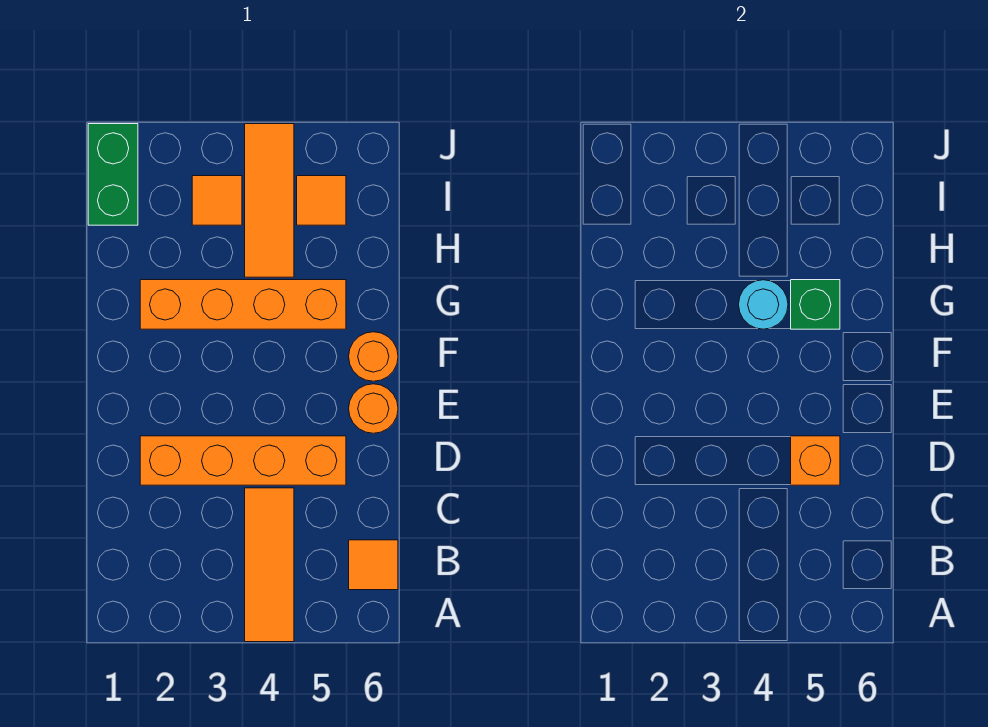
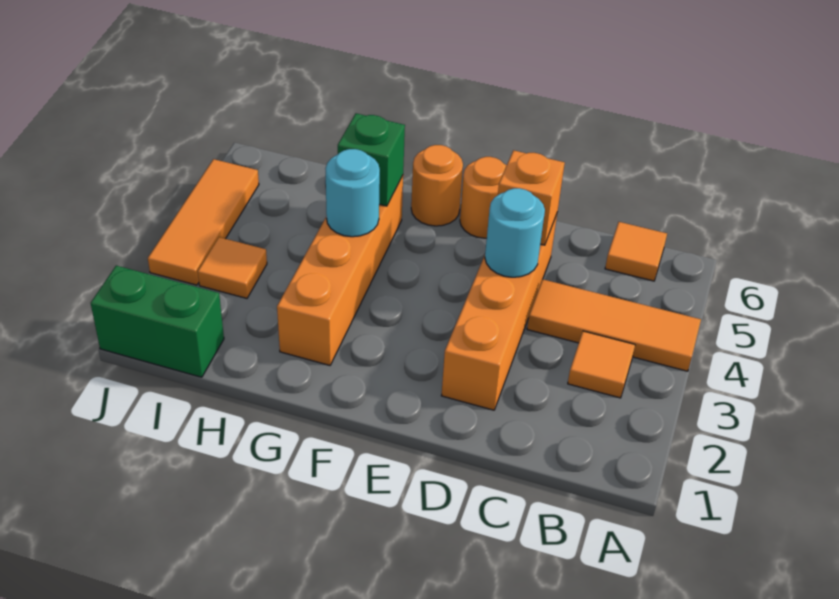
none -> cyan 1x1 round brick [485,188,545,277]
orange 1x3 tile [245,124,294,277] -> orange 1x3 tile turned to [148,159,259,285]
orange 1x1 tile [297,176,346,225] -> orange 1x1 tile moved to [568,331,635,398]

